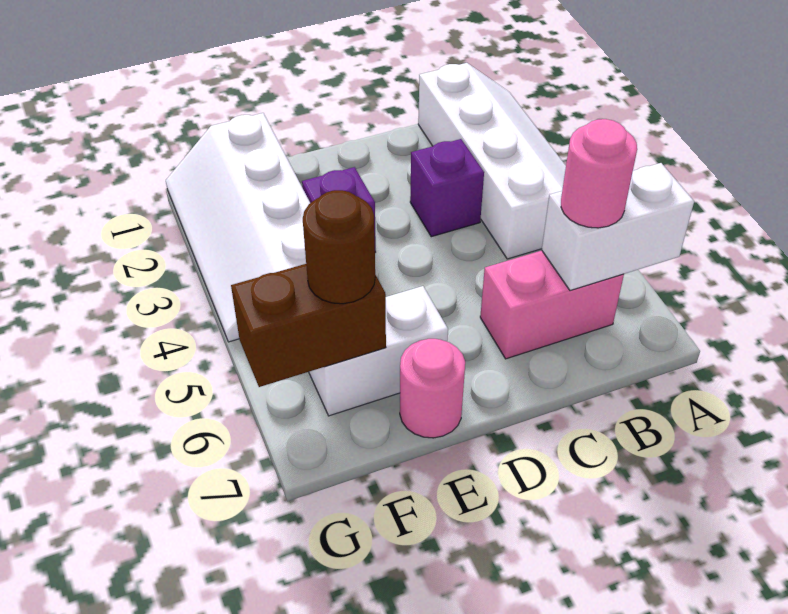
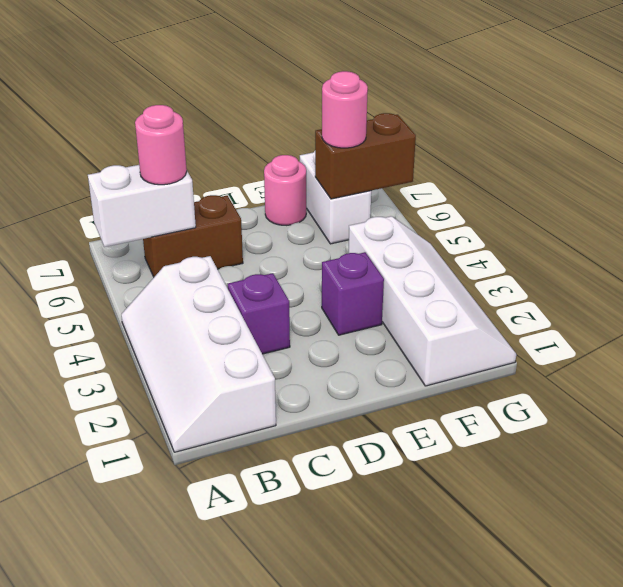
pink 1x2 brick [480,251,624,359] -> brown 1x2 brick [143,195,243,277]
white 1x2 brick [309,286,448,416] -> white 1x2 brick turned to [300,151,371,244]
brown 1x1 round brick [303,190,375,304] -> pink 1x1 round brick [322,71,368,148]

